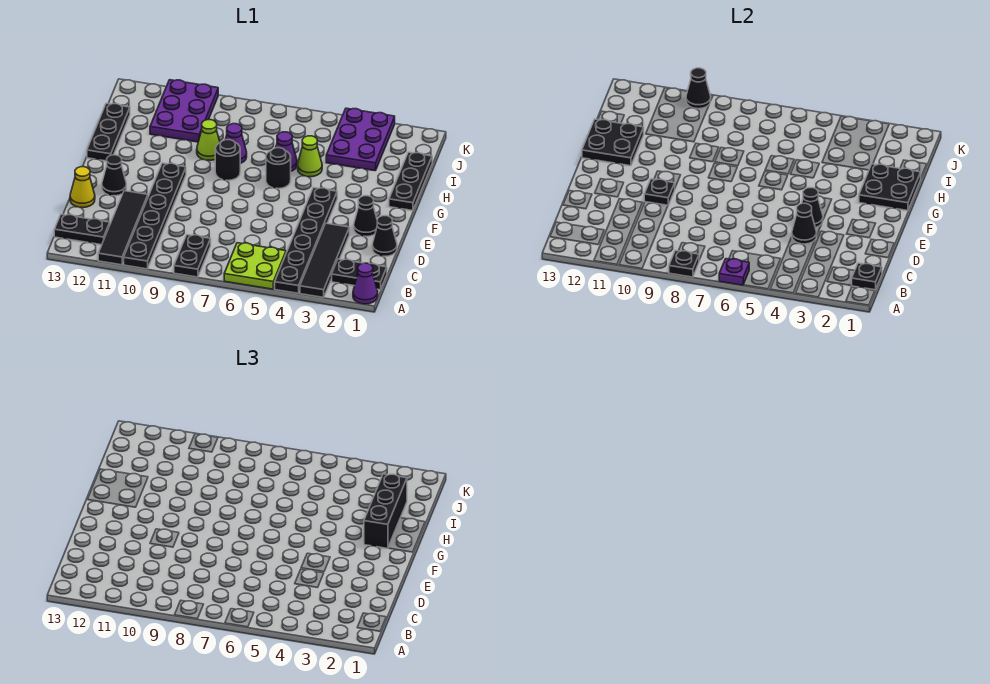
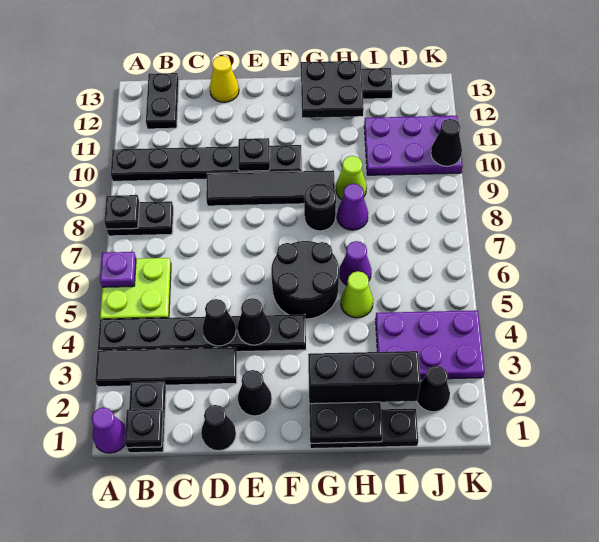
black 1x4 tile [98,191,148,265] -> black 1x4 tile moved to [206,170,335,206]
black 1x1 cone [102,155,126,196] -> black 1x1 cone moved to [417,366,450,412]
black 1x1 round brick [266,148,291,189] -> black 2x2 round brick [271,241,339,319]

